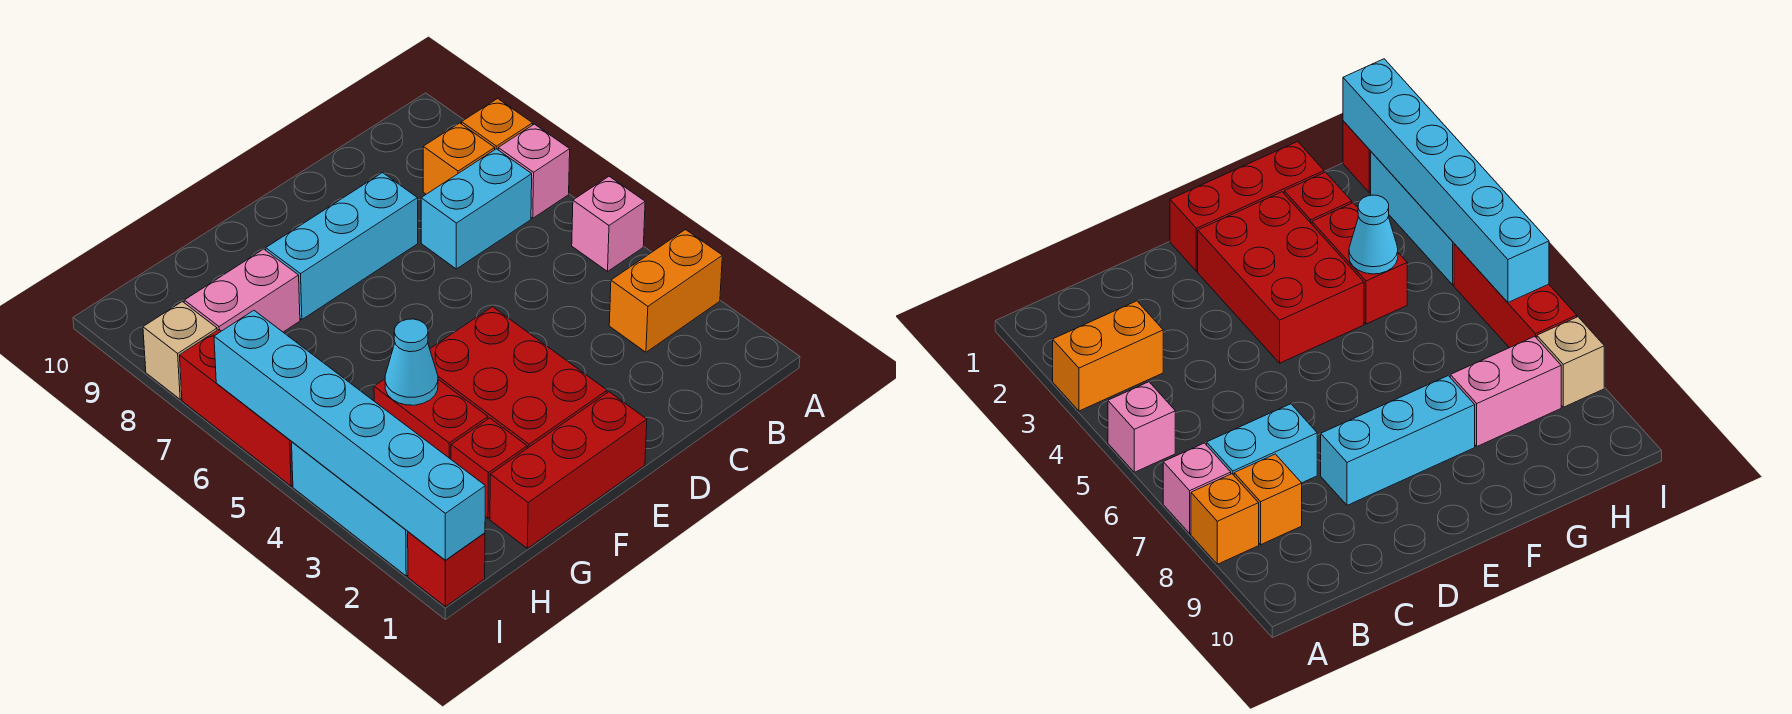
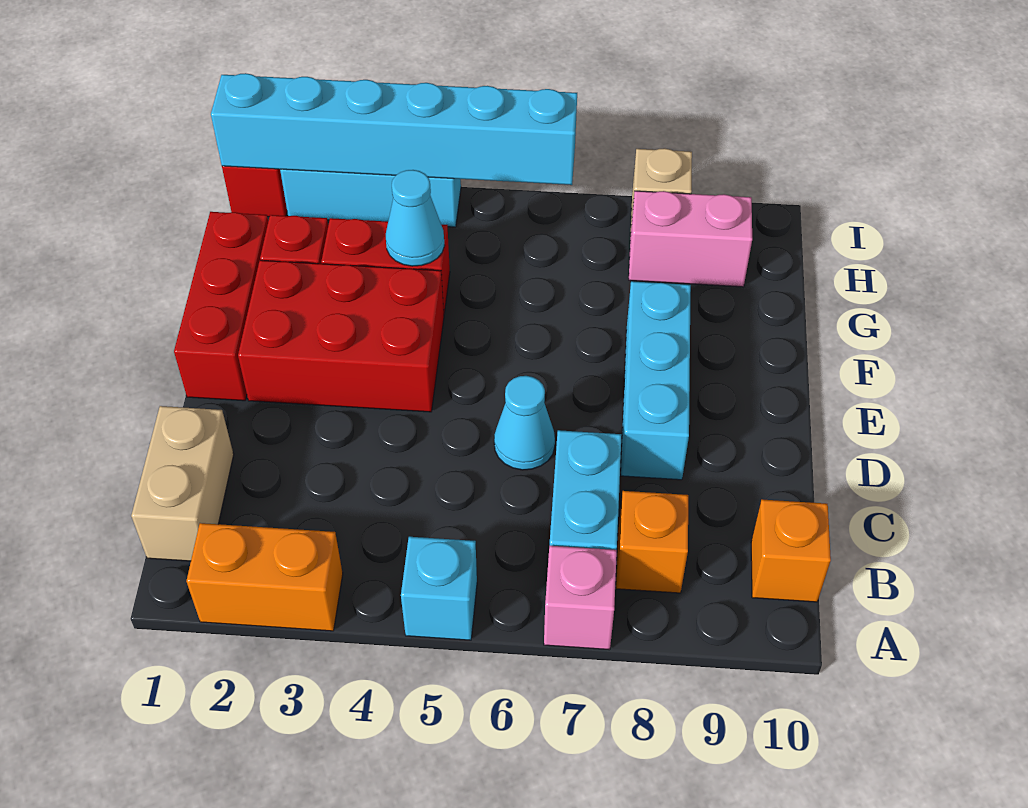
orange 1x2 brick [609,230,722,352] -> orange 1x2 brick turned to [187,523,343,631]
pink 1x1 brick [572,176,645,271] -> cyan 1x1 brick [401,537,477,640]
orange 1x1 brick [462,99,533,149] -> orange 1x1 brick moved to [751,500,831,602]
none -> tan 1x2 brick [131,406,234,561]
none -> cyan 1x1 cone [494,376,555,470]
pink 1x2 brick [184,249,300,332] -> pink 1x2 brick turned to [629,191,752,287]
red 1x3 brick [179,330,293,486] -> none

